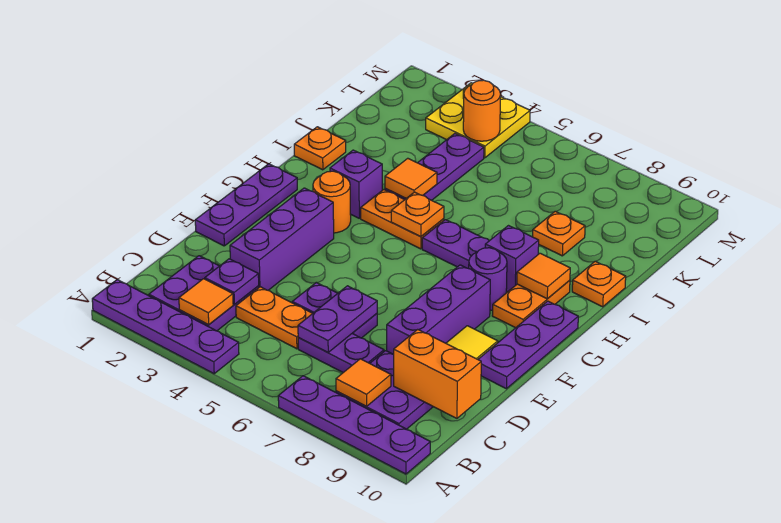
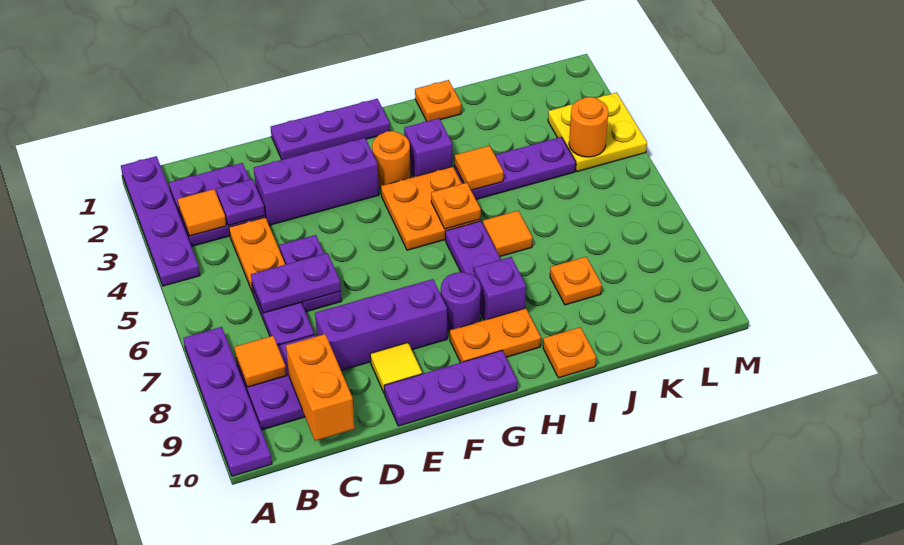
orange 1x2 plate [361,190,444,249] -> orange 2x2 plate [381,166,480,250]
orange 1x1 tile [517,253,570,299] -> orange 1x1 tile moved to [483,211,533,257]

